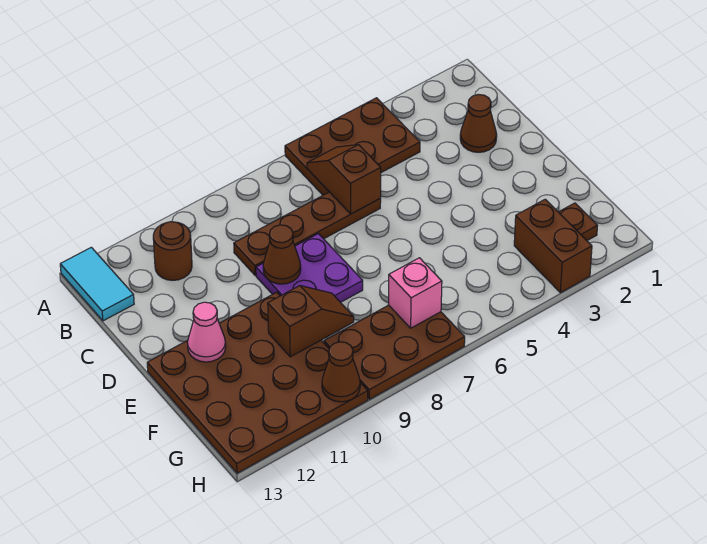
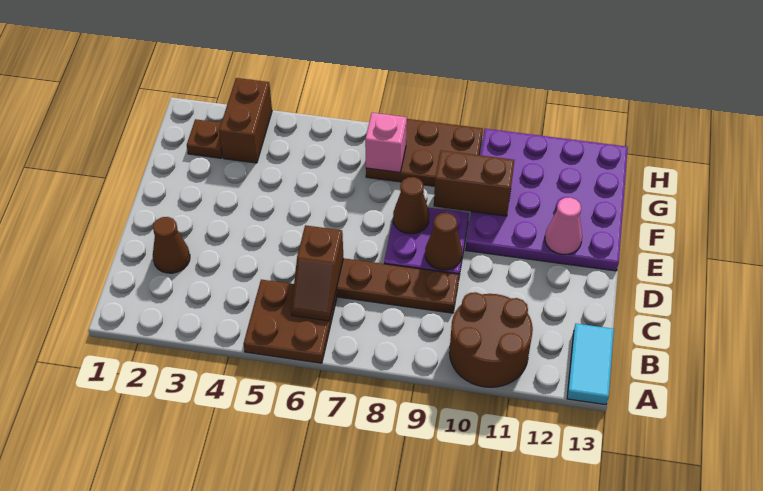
brown 2x3 plate [285,98,420,195] -> brown 2x2 plate [244,280,337,363]
brown 1x1 round brick [153,222,192,280] -> brown 2x2 round brick [449,292,533,387]
brown 4x4 plate [147,292,368,473] -> purple 4x4 plate [466,129,628,271]
brown 1x2 slope [268,286,354,357] -> brown 1x2 brick [434,150,514,216]
brown 1x1 cone [322,342,360,402] -> brown 1x1 cone moved to [393,177,429,234]

